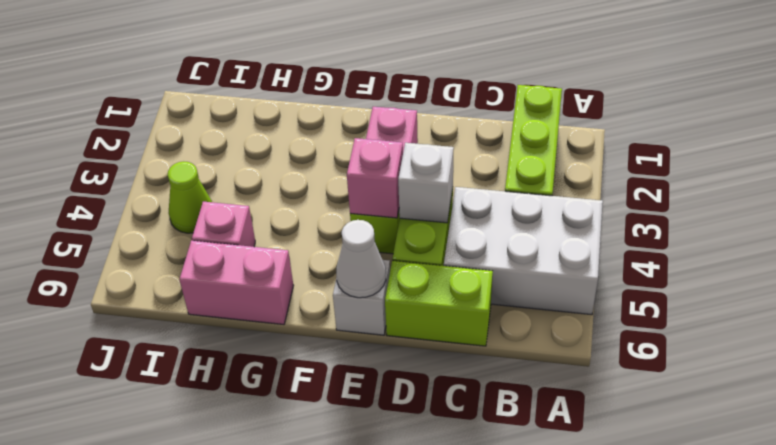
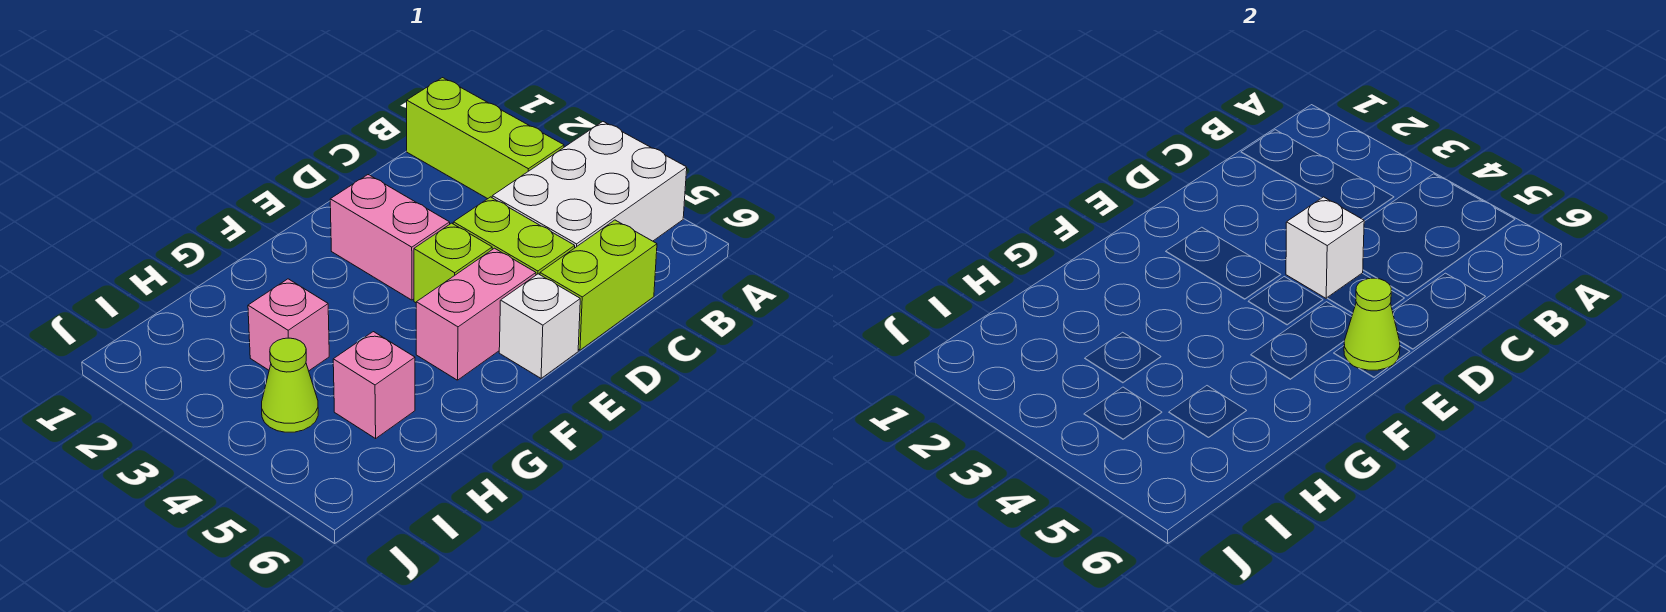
pink 1x1 brick [347,138,403,218] -> pink 1x1 brick moved to [248,279,329,371]
white 1x1 cone [336,220,386,298] -> lime 1x1 cone [1344,278,1400,370]
pink 1x2 brick [179,241,294,324] -> pink 1x2 brick moved to [416,248,536,380]

